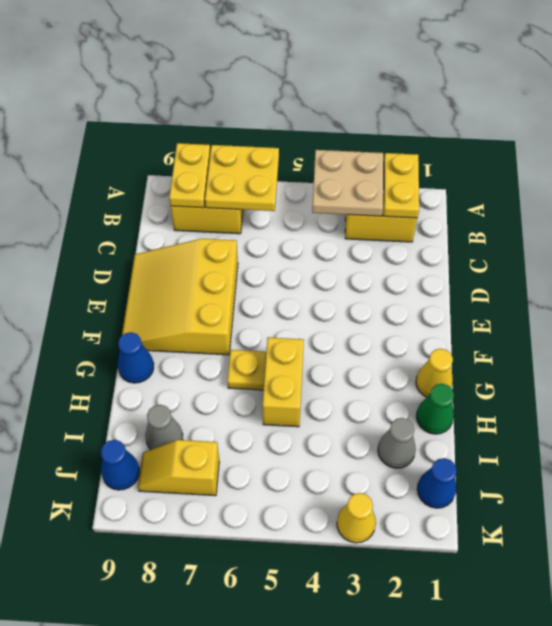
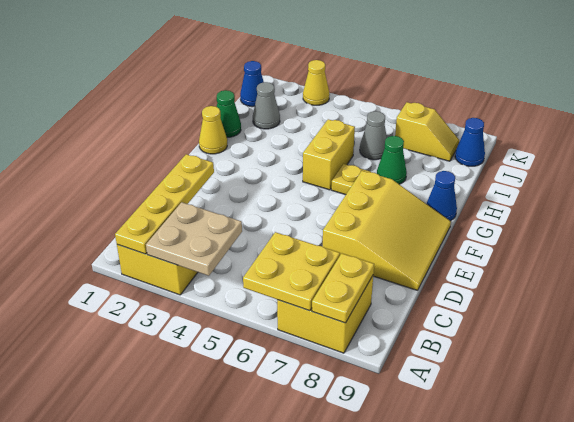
yellow 1x2 plate [384,153,419,218] -> yellow 1x4 plate [115,154,214,254]
none -> green 1x1 cone [377,136,407,184]
grey 1x1 cone [145,405,183,449] -> grey 1x1 cone moved to [360,111,387,160]

